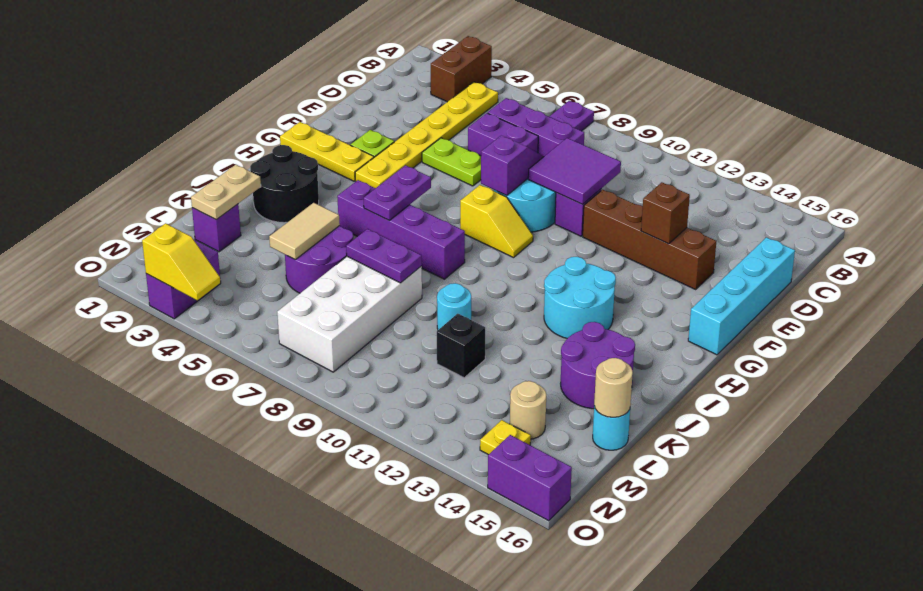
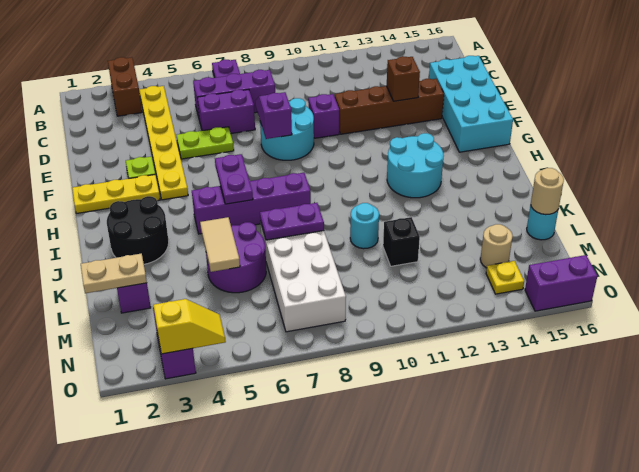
purple 2x2 tile [528,138,621,204] -> none
cyan 1x4 brick [688,238,795,355] -> cyan 2x4 brick [429,56,513,152]
yellow 1x2 slope [460,185,533,258] -> none
purple 2x2 round brick [561,322,635,409] -> none
tan 1x2 plate [191,165,261,220] -> tan 1x2 plate turned to [81,254,147,293]

